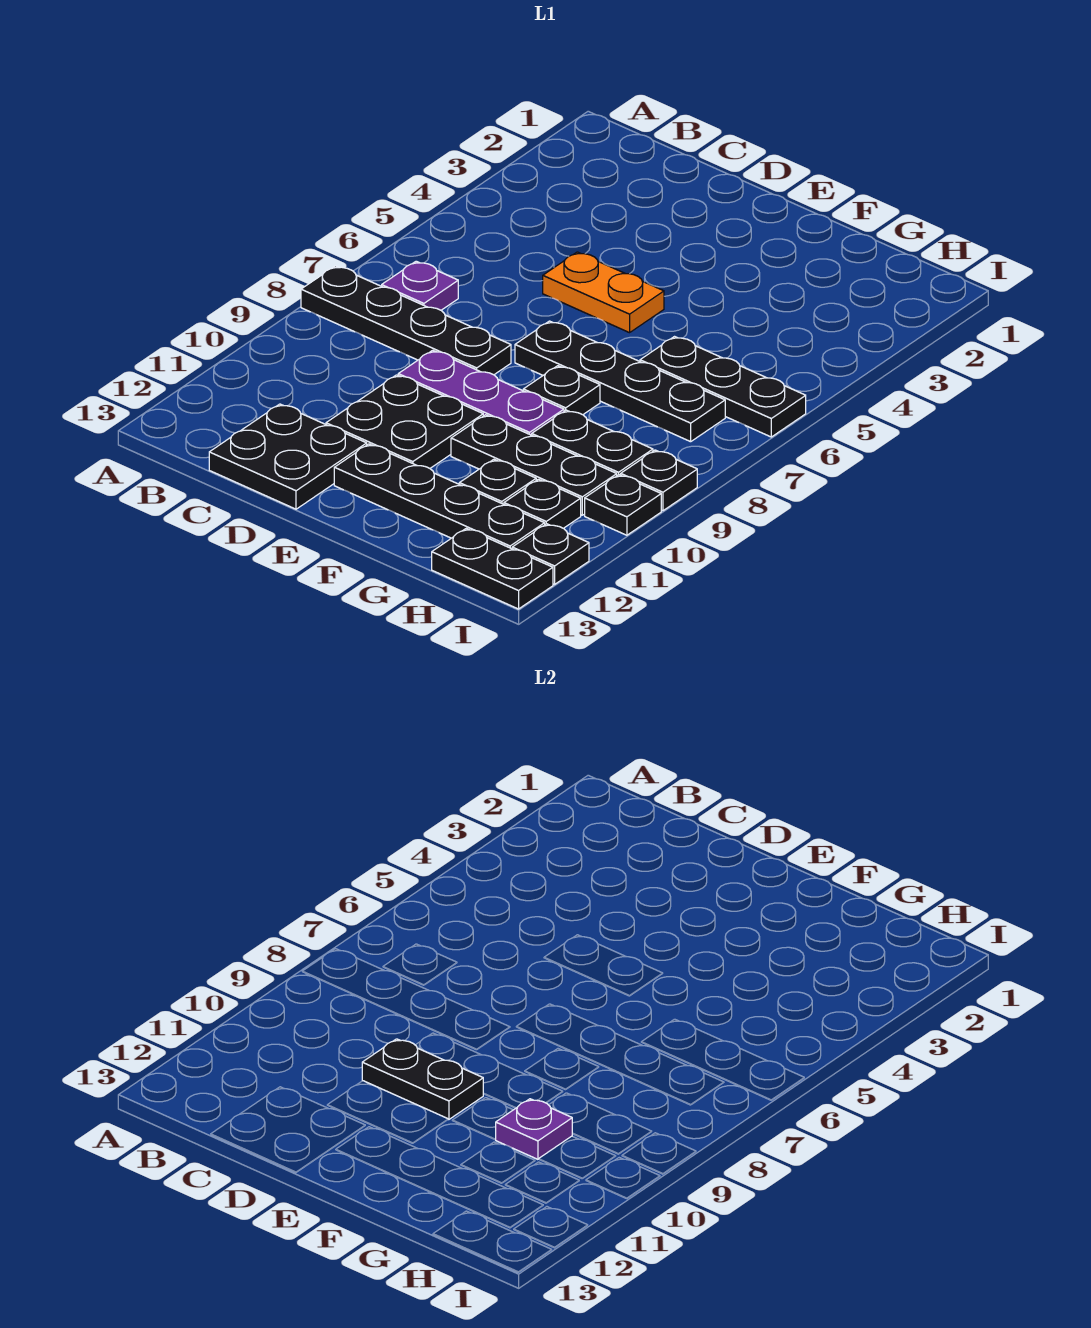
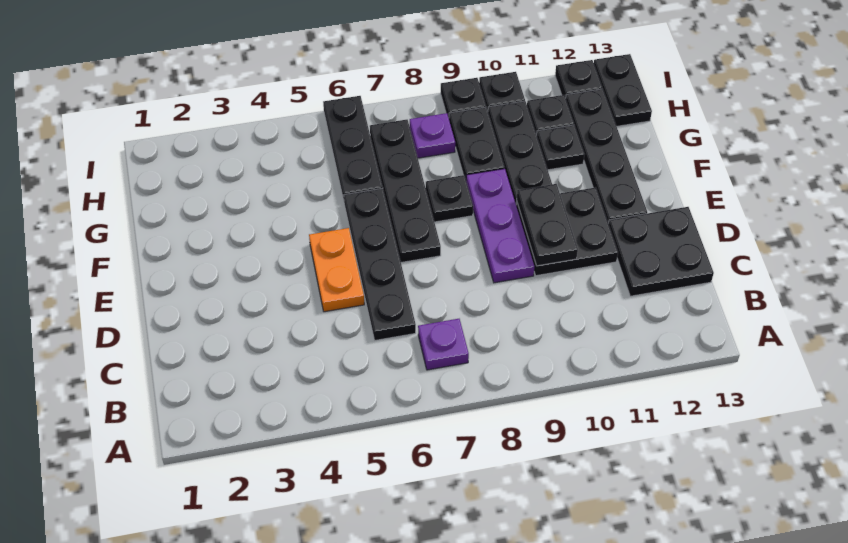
black 1x4 plate [301,266,511,375] -> black 1x4 plate moved to [344,188,416,340]
purple 1x1 plate [496,1099,573,1159] -> purple 1x1 plate moved to [410,113,455,158]

